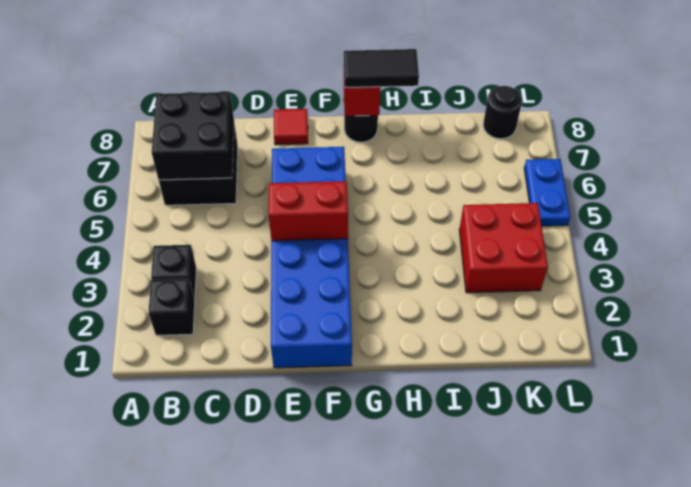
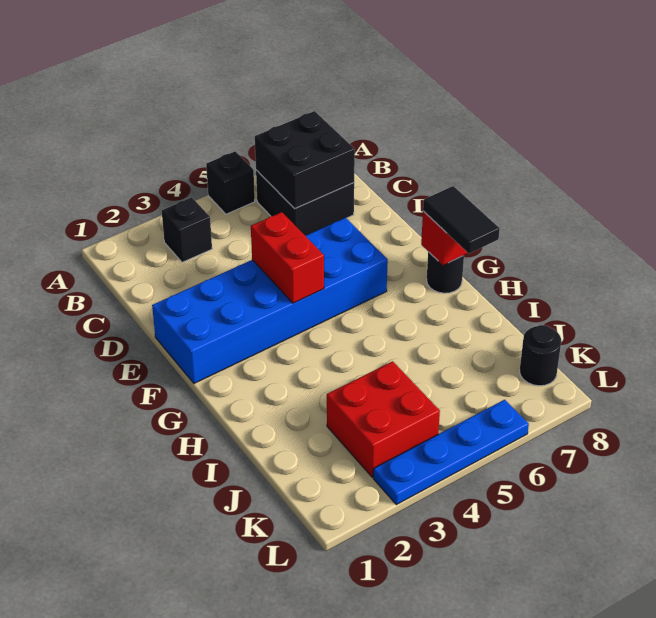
black 1x1 brick [149,279,195,335] -> black 1x1 brick moved to [206,151,255,214]
red 1x1 tile [274,109,308,145] -> none
blue 1x2 plate [524,159,570,226] -> blue 1x4 plate [373,400,529,505]

